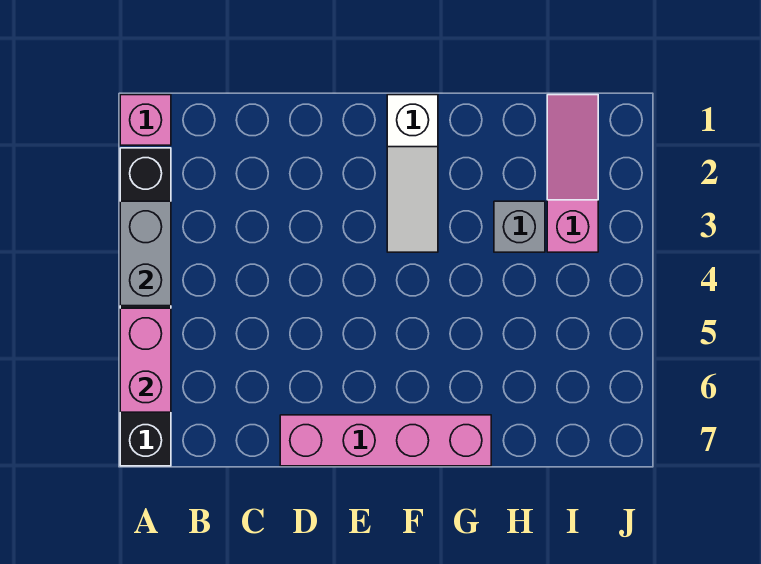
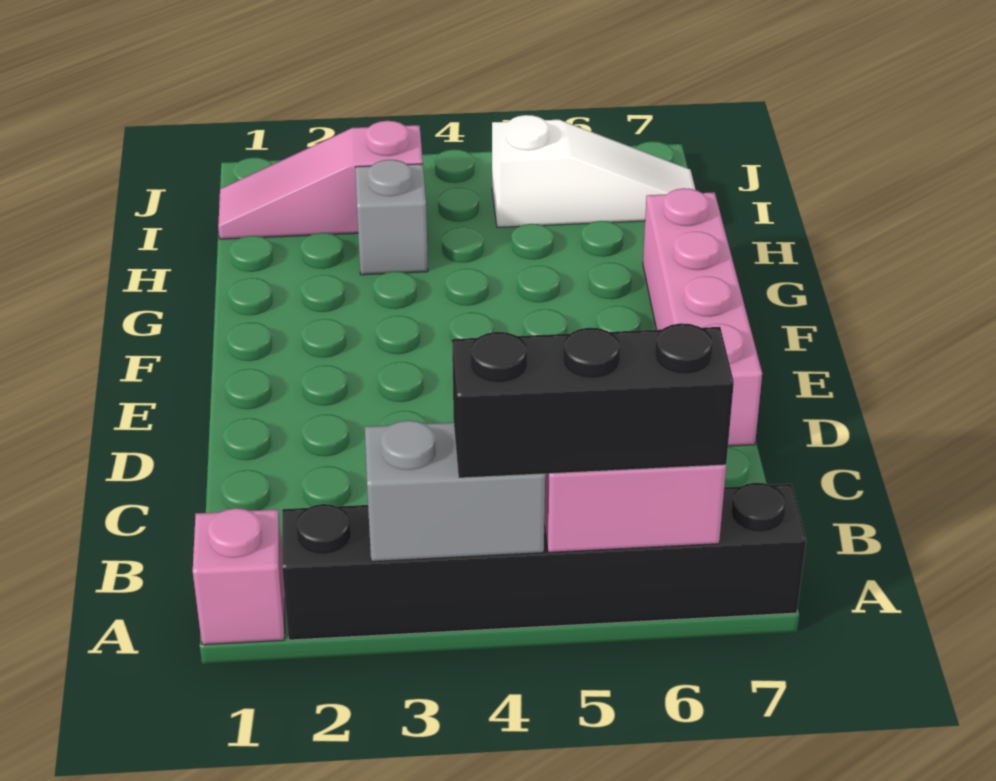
none -> black 1x3 brick [452,323,734,478]
white 1x3 slope [387,95,438,252] -> white 1x3 slope moved to [492,115,695,227]

